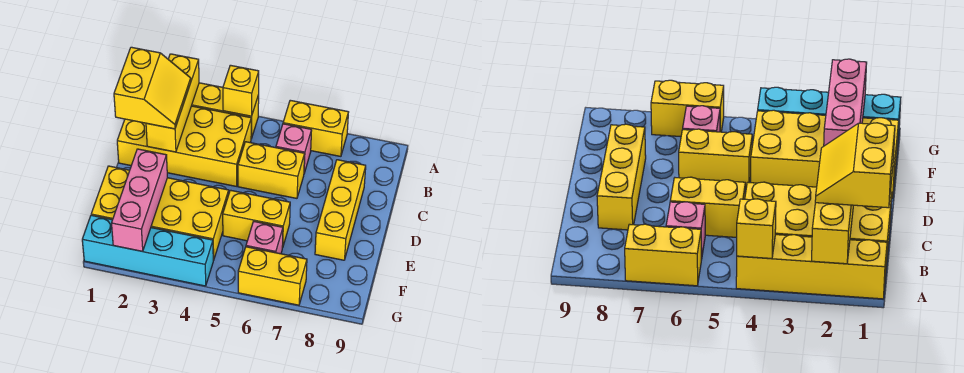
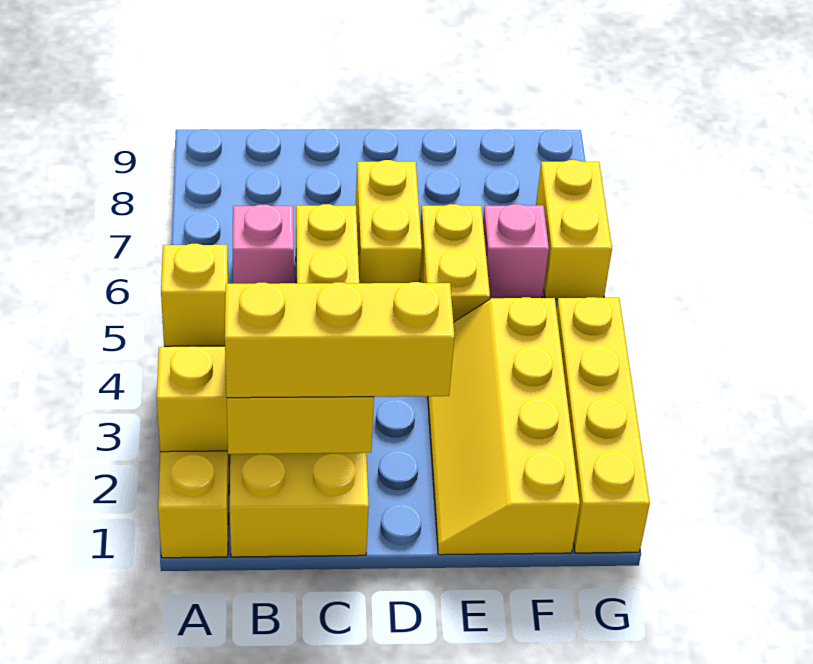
yellow 1x2 brick [283,100,348,156] -> yellow 1x2 brick moved to [356,160,422,283]
yellow 1x3 brick [315,160,366,260] -> yellow 1x3 brick moved to [225,282,455,398]
yellow 2x4 brick [91,166,229,260] -> yellow 2x4 slope [428,297,580,555]
pink 1x3 brick [112,149,167,251] -> none
cyan 1x4 brick [82,215,213,286] -> yellow 1x4 brick [556,297,650,553]

